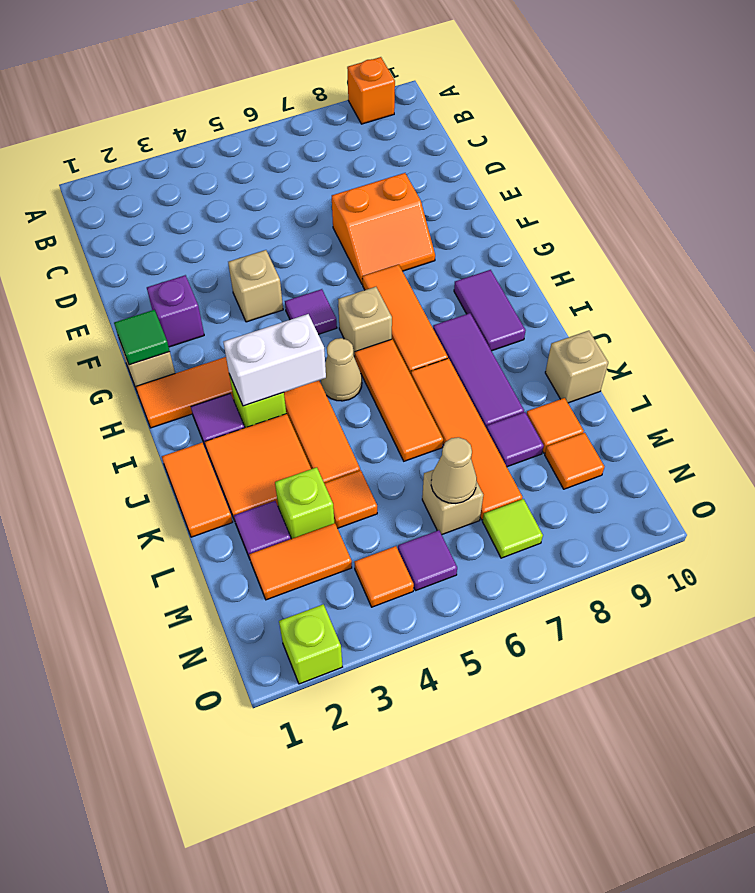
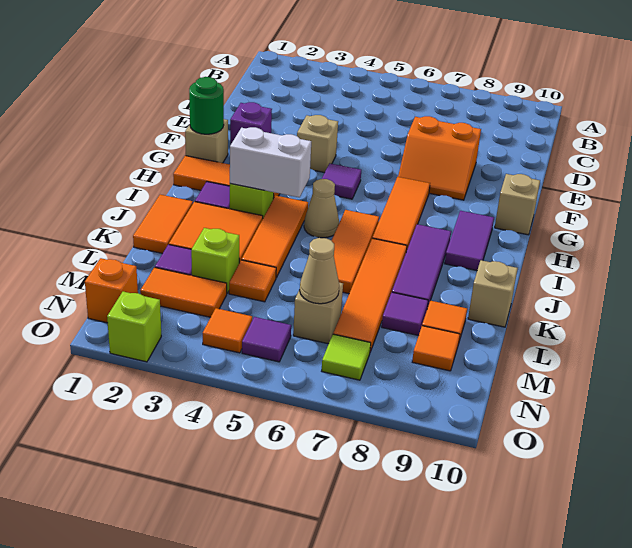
orange 1x1 brick [347,57,395,124] -> orange 1x1 brick moved to [85,258,138,323]
green 1x1 tile [114,310,170,365] -> green 1x1 round brick [189,77,224,134]
tan 1x1 brick [338,287,392,358] -> tan 1x1 brick moved to [495,174,540,235]

